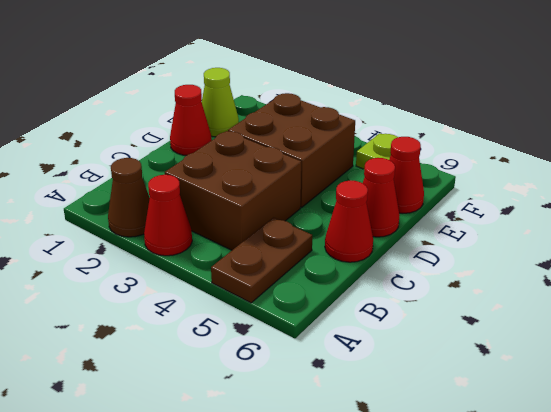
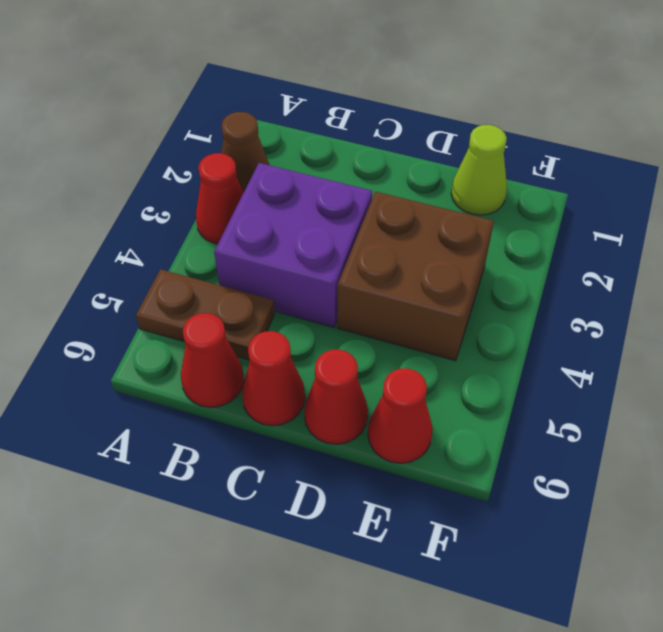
brown 2x2 brick [165,131,301,250] -> purple 2x2 brick [214,163,372,327]
red 1x1 cone [170,85,212,155] -> red 1x1 cone moved to [181,313,244,407]
lime 1x1 plate [356,133,398,169] -> none

